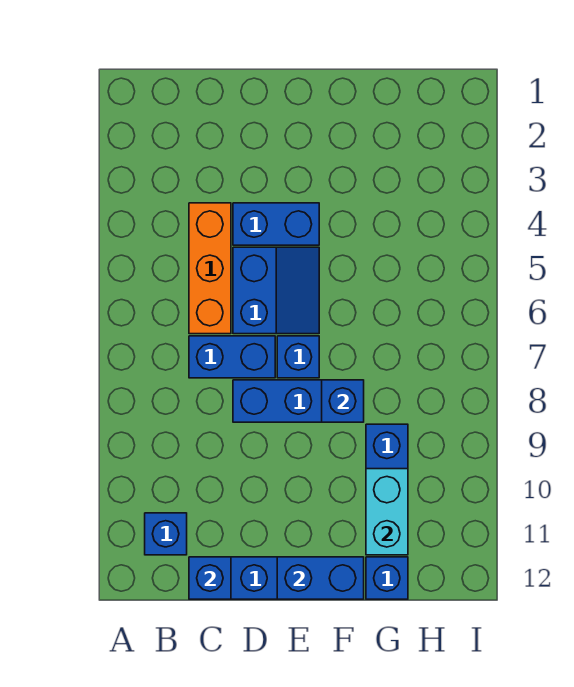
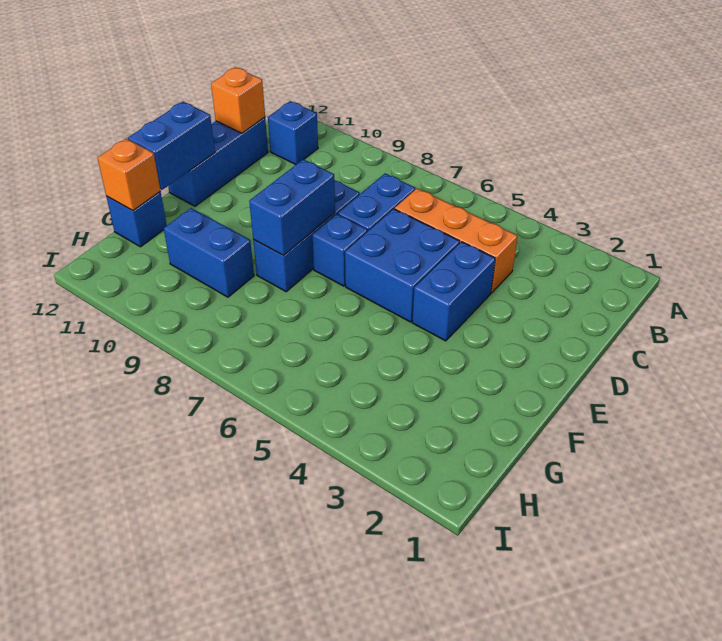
blue 1x1 brick [189,557,231,599] -> orange 1x1 brick [211,67,265,133]
blue 2x2 slope [233,247,319,334] -> blue 2x2 brick [345,209,460,322]
blue 1x1 brick [322,380,364,422] -> blue 1x2 brick [249,159,335,255]
cyan 1x2 brick [366,469,408,555] -> none
none -> orange 1x1 brick [98,139,160,211]

